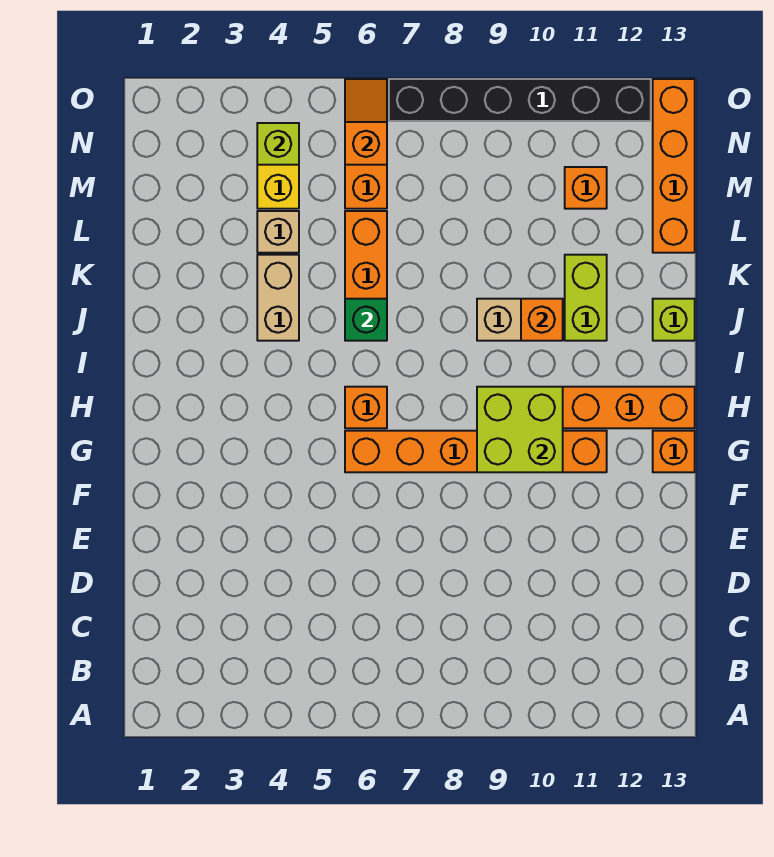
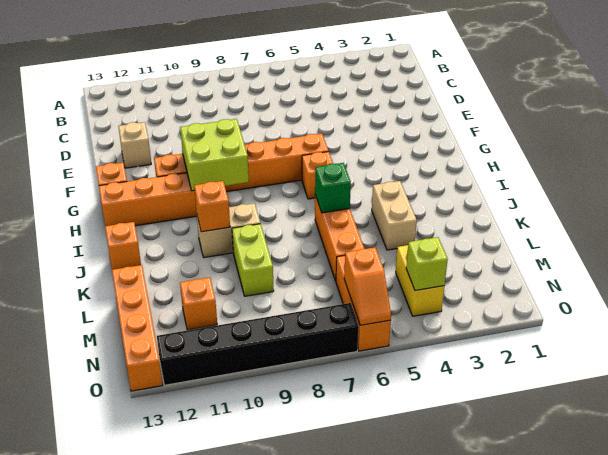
lime 1x2 brick [565,255,607,341] -> lime 1x2 brick moved to [232,224,274,296]
lime 1x1 brick [653,299,695,341] -> orange 1x1 brick [105,222,141,270]
tan 1x1 brick [257,211,299,253] -> tan 1x1 brick moved to [118,122,151,168]

